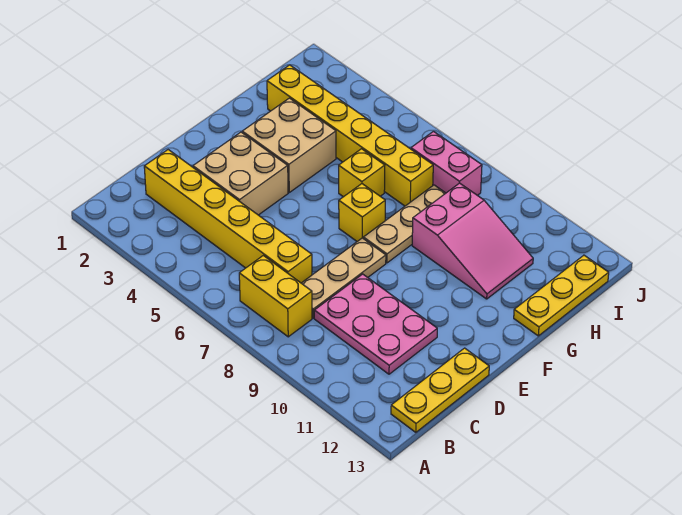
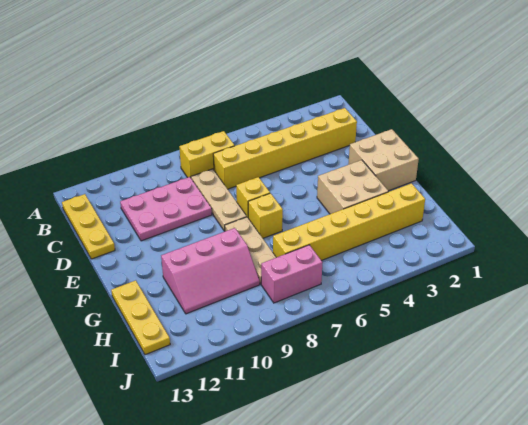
tan 2x2 brick [193,132,288,215] -> tan 2x2 brick moved to [348,129,419,191]
yellow 1x1 brick [339,149,385,197] -> yellow 1x1 brick moved to [236,177,270,217]
pink 2x3 slope [412,183,533,299] -> pink 2x3 slope turned to [161,228,260,314]

